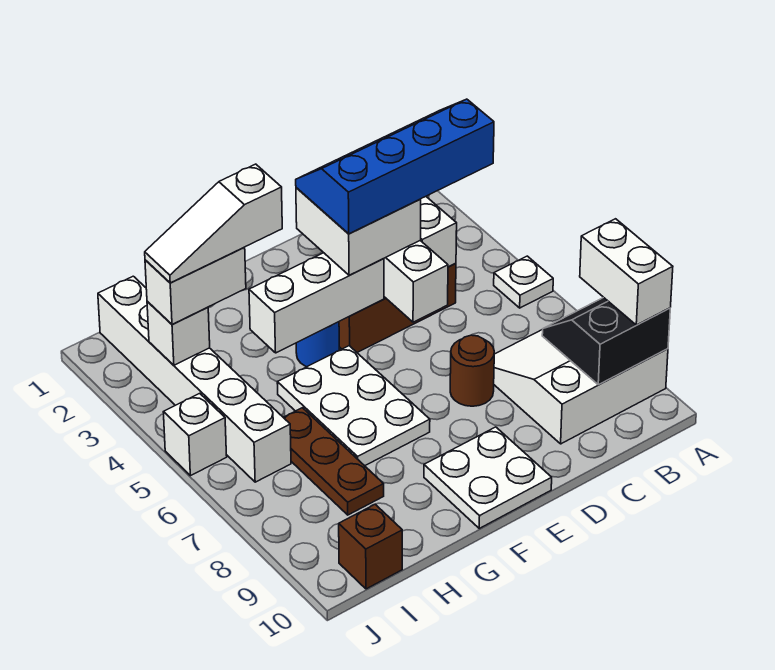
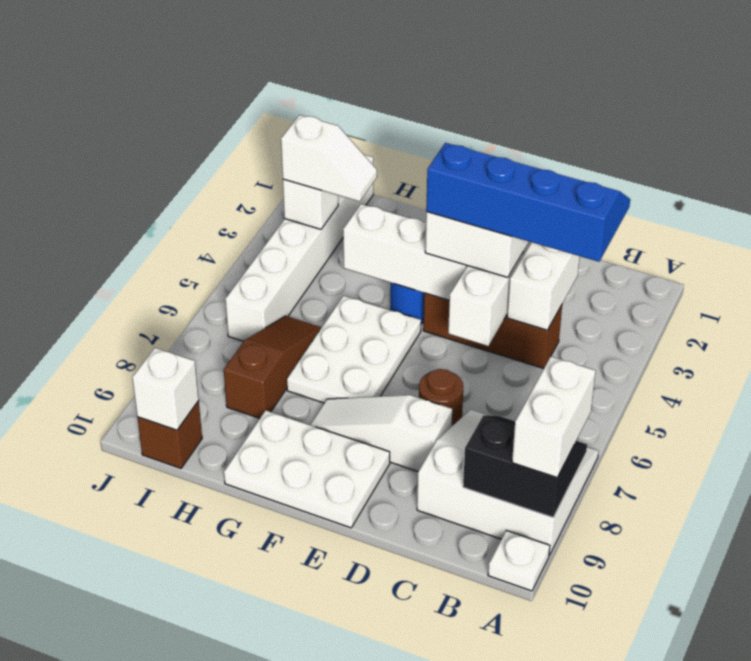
white 1x1 plate [494,256,553,308] -> white 1x1 plate moved to [488,530,550,591]
white 2x2 plate [424,427,552,528] -> white 2x3 plate [224,410,390,528]
white 1x3 slope [145,164,282,283] -> white 1x3 slope moved to [310,395,452,471]
white 1x2 brick [145,247,246,324] -> white 1x2 slope [281,115,377,201]
brown 1x3 plate [283,408,384,515] -> brown 1x3 slope [224,316,322,418]
white 1x1 brick [163,393,227,476] -> white 1x1 brick moved to [132,348,199,430]

